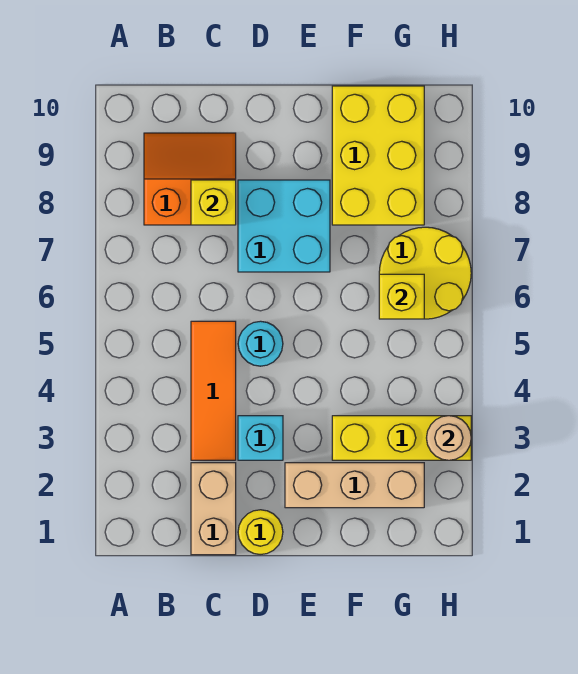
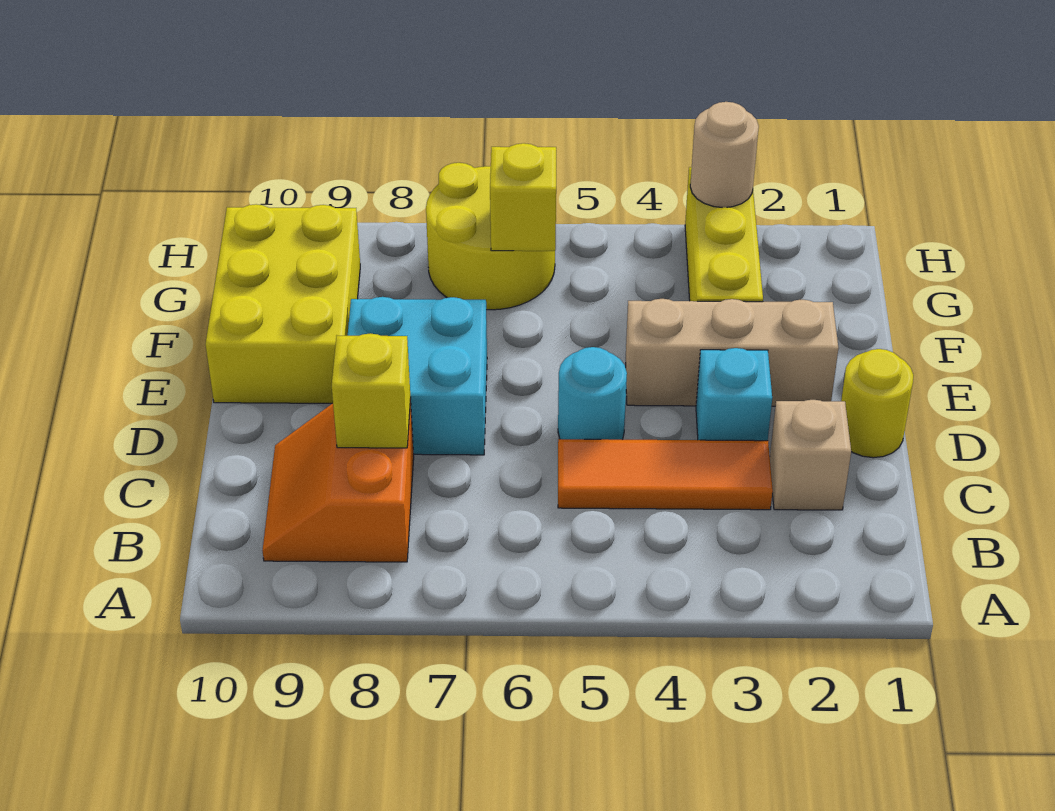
tan 1x2 brick [191,463,236,555] -> tan 1x1 brick [770,400,851,510]
tan 1x3 brick [285,463,424,508] -> tan 1x3 brick turned to [626,299,838,406]
yellow 2x3 brick [332,86,424,225] -> yellow 2x3 brick turned to [205,204,360,403]

